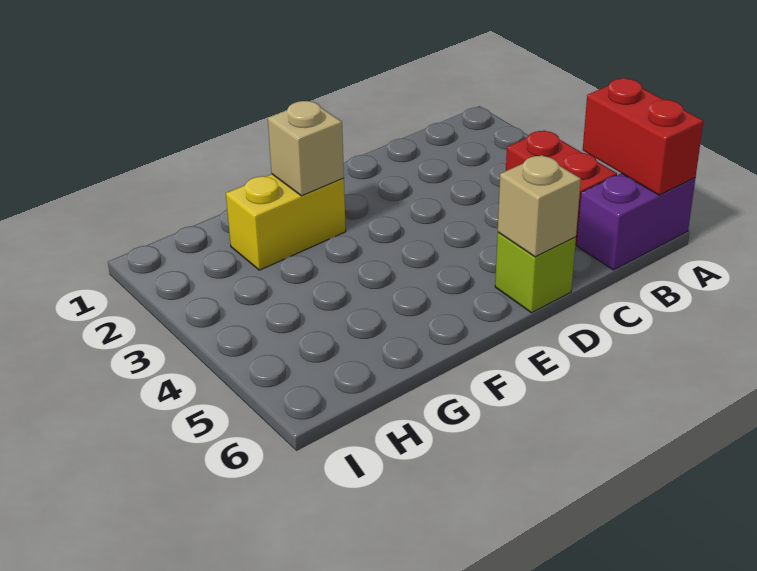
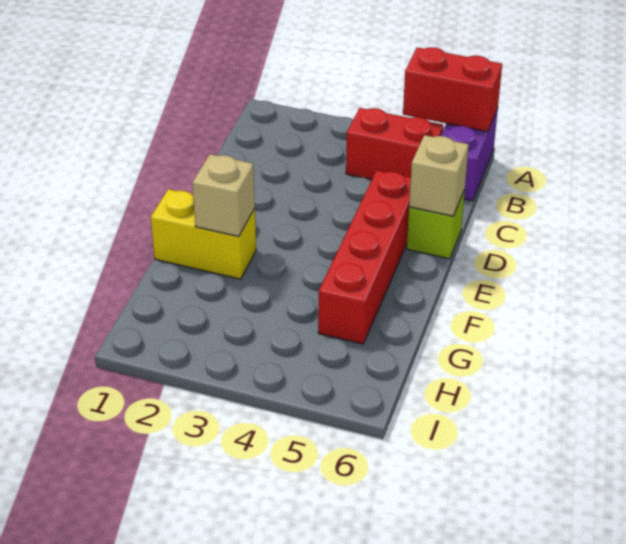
none -> red 1x4 brick [318,170,411,344]
yellow 1x2 brick [226,174,346,270] -> yellow 1x2 brick turned to [151,189,256,279]

